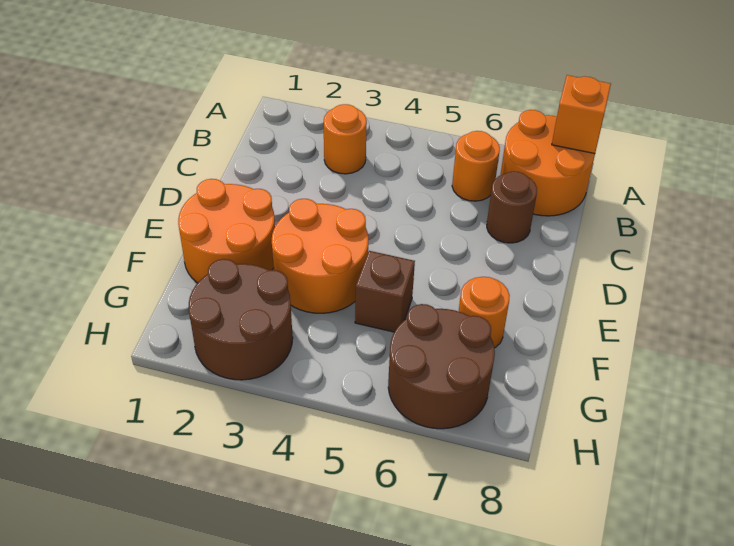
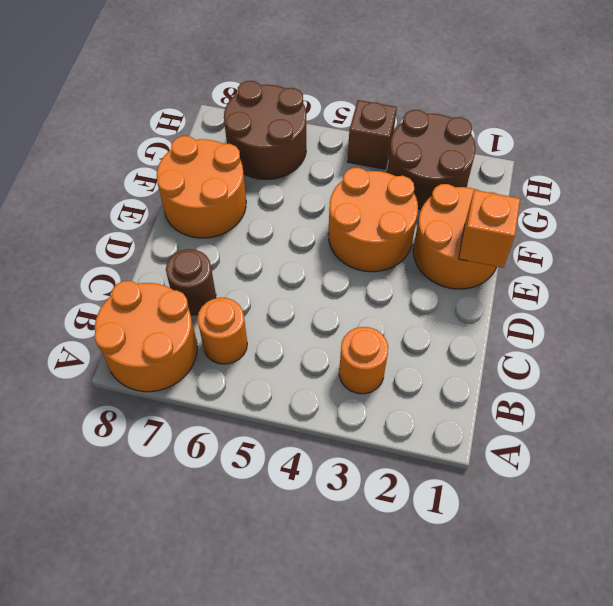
orange 1x1 brick [552,75,611,153] -> orange 1x1 brick moved to [459,190,520,268]
brown 1x1 brick [355,251,415,332] -> brown 1x1 brick moved to [347,100,397,169]
orange 1x1 round brick [459,277,510,348] -> orange 2x2 round brick [157,136,246,238]

